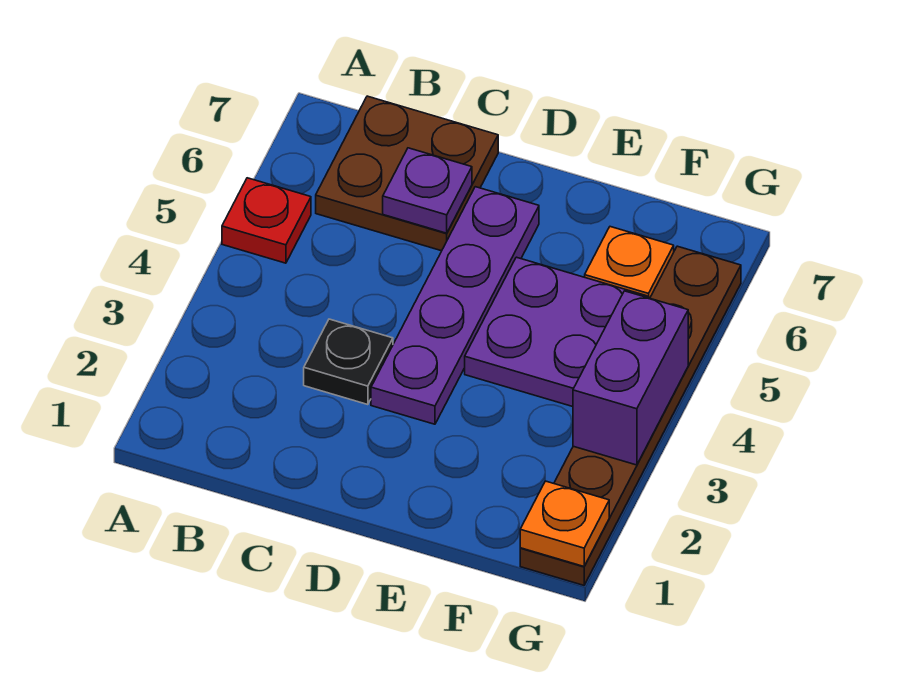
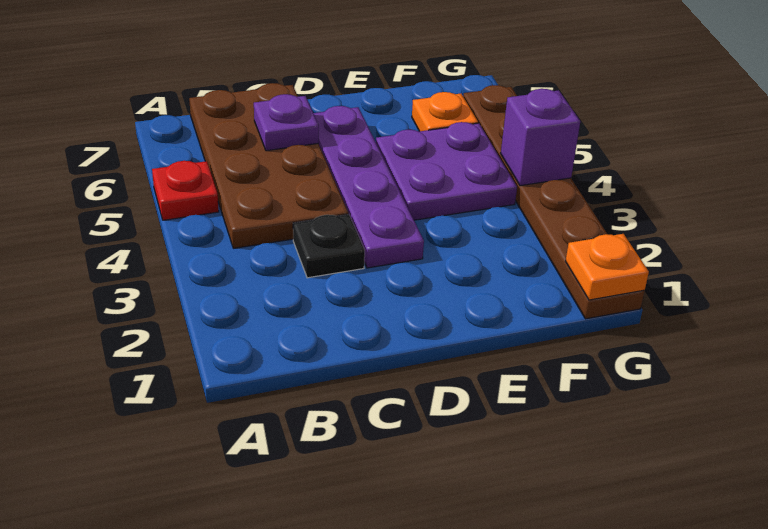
brown 2x2 plate [316,96,498,251] -> brown 2x4 plate [189,83,348,248]
purple 1x2 brick [573,291,688,465] -> purple 1x1 brick [501,89,580,186]

